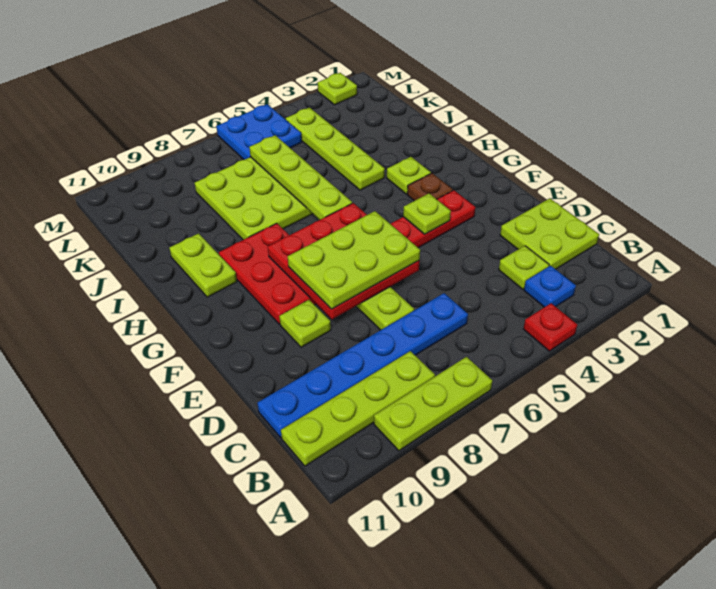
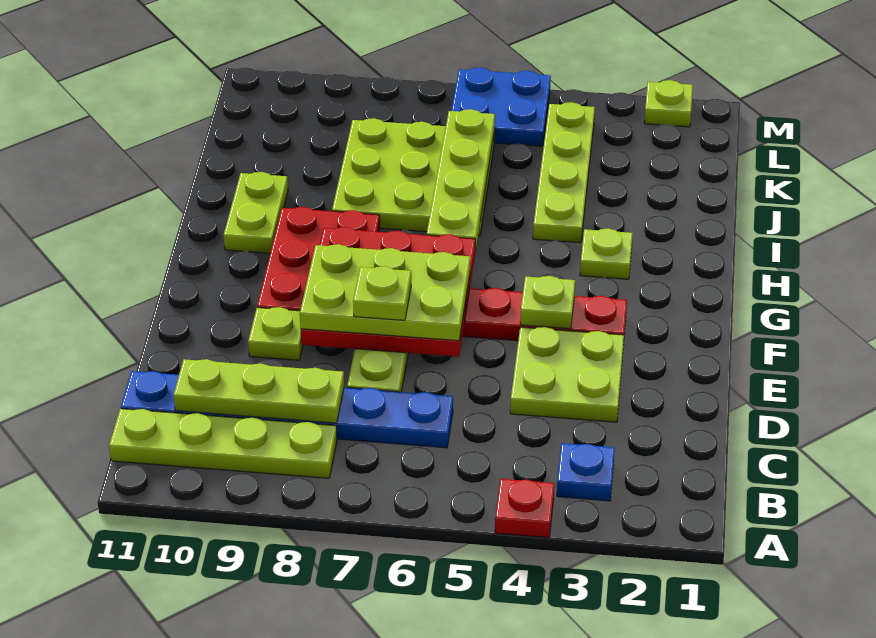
lime 1x3 plate [374,357,492,451] -> lime 1x3 plate moved to [173,359,344,423]
lime 2x2 plate [500,198,599,269] -> lime 2x2 plate moved to [510,327,624,422]
lime 1x1 plate [499,246,549,289] -> lime 1x1 plate moved to [353,266,411,320]
brown 1x1 plate [407,173,453,201] -> none

